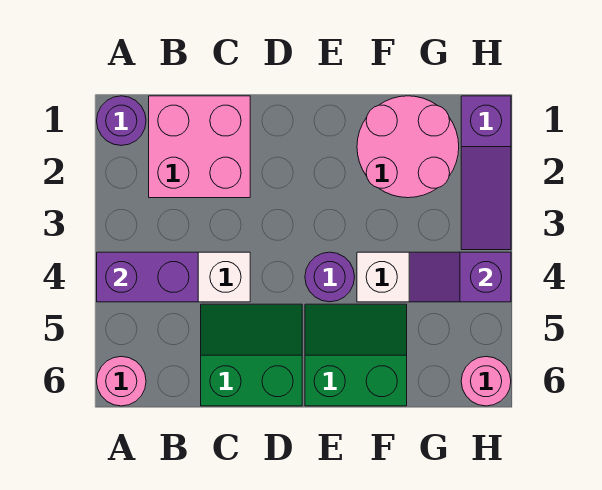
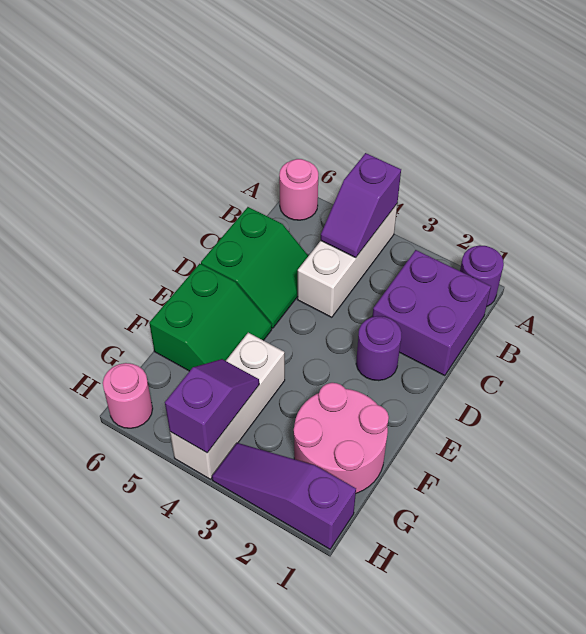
purple 1x2 brick [97,252,198,302] -> purple 1x2 slope [321,153,401,257]
pink 2x2 brick [149,96,250,198] -> purple 2x2 brick [372,250,491,376]
purple 1x1 round brick [305,252,355,302] -> purple 1x1 round brick moved to [356,316,401,381]

